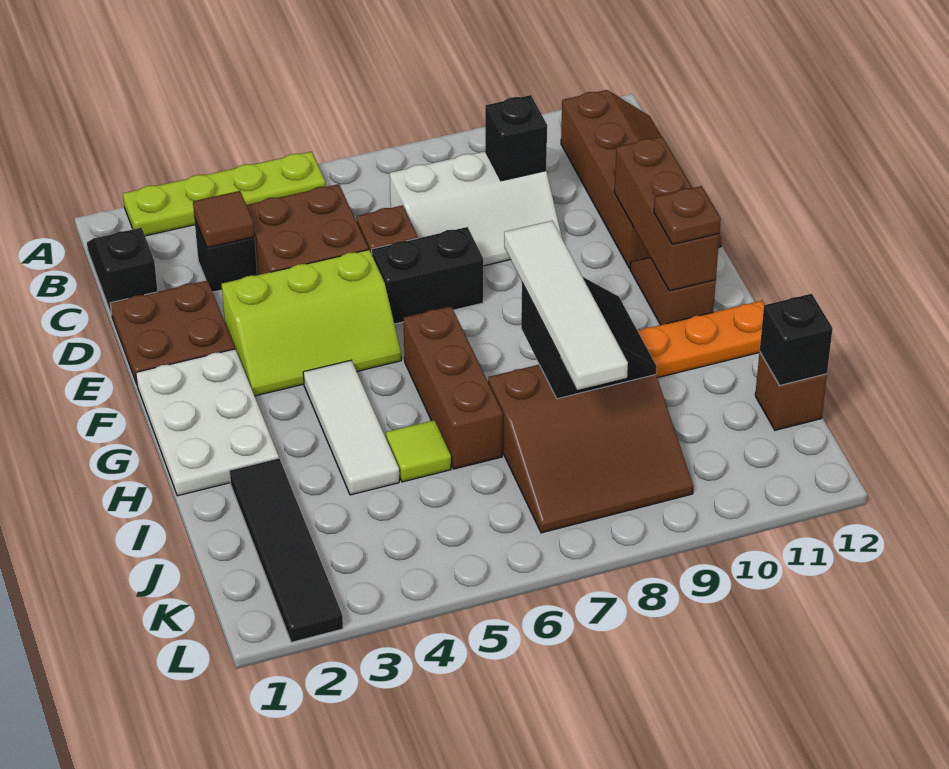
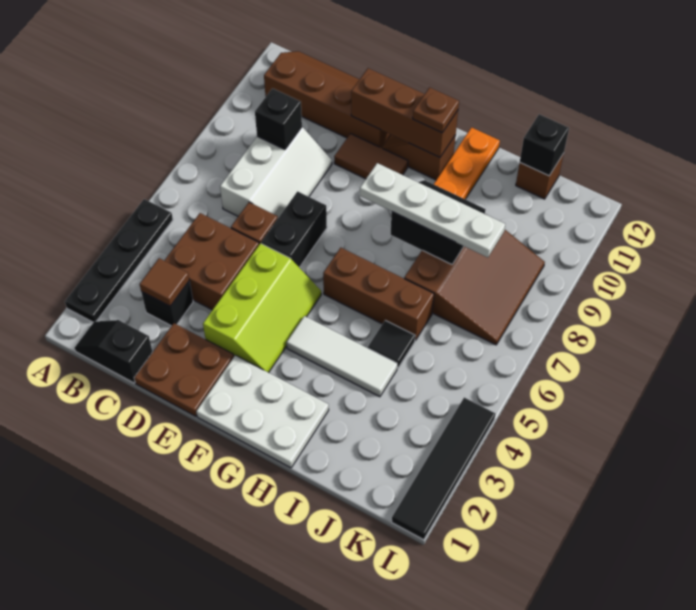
lime 1x4 plate [123,152,325,236] -> black 1x4 plate [65,199,173,322]
none -> brown 1x2 tile [334,134,408,179]
white 1x4 tile [504,221,628,390] -> white 1x4 plate [360,163,505,258]
black 1x4 tile [229,458,343,642] -> black 1x4 tile turned to [392,398,495,540]
lime 1x1 tile [386,420,451,482] -> black 1x1 tile [368,320,415,368]

